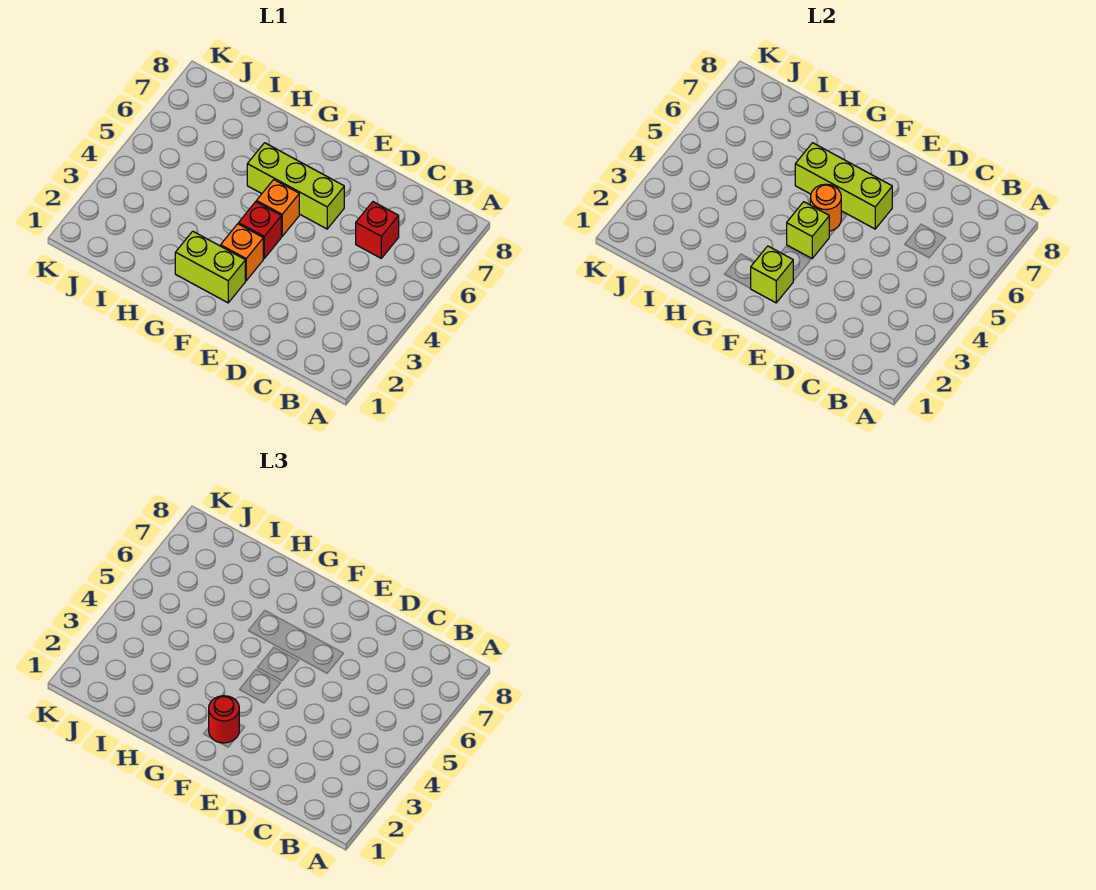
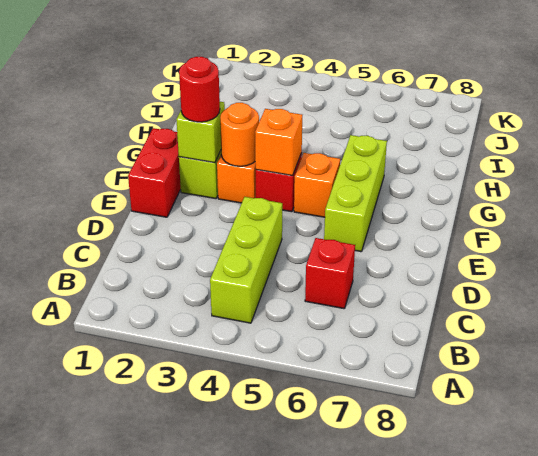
none -> red 1x2 brick [128,128,181,217]
lime 1x3 brick [795,143,892,229] -> lime 1x3 brick moved to [210,197,282,323]
lime 1x1 brick [787,202,829,258] -> orange 1x1 brick [255,109,302,176]
orange 1x1 round brick [810,184,841,231] -> orange 1x1 round brick moved to [220,103,259,166]

